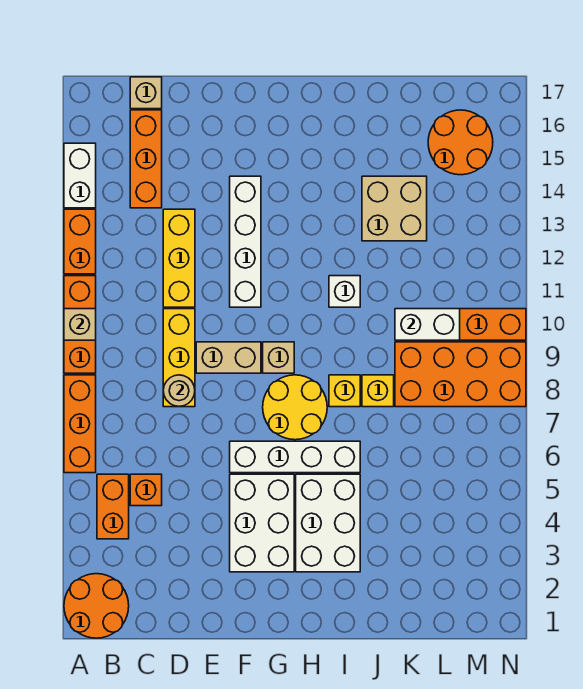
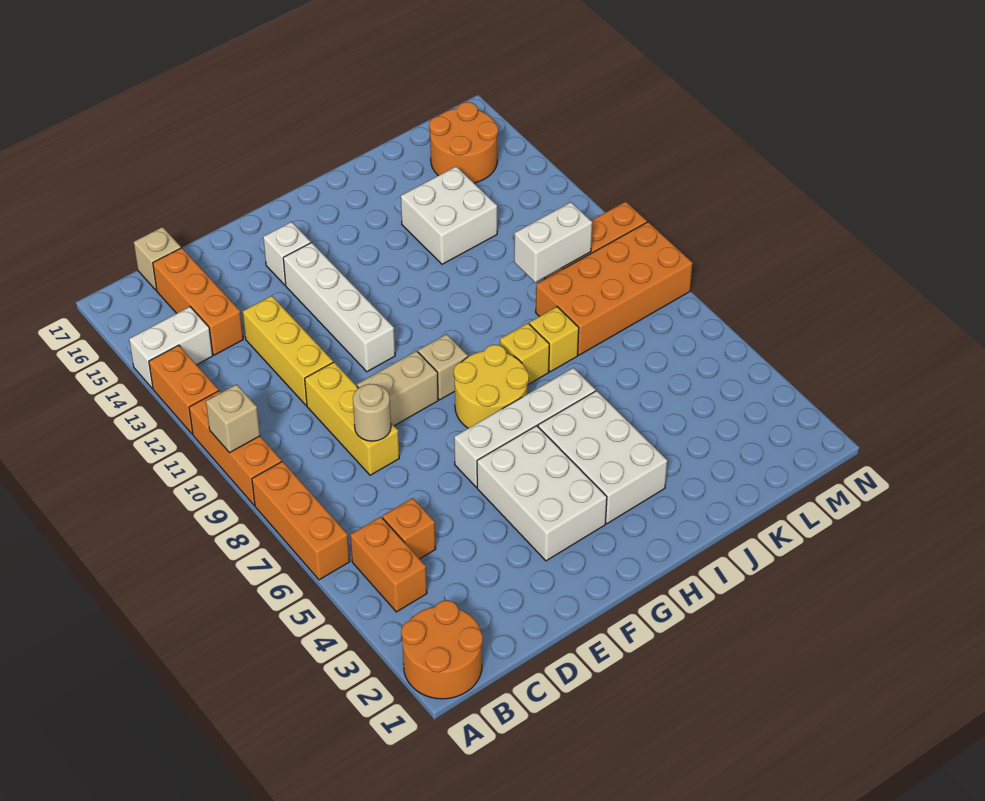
white 1x2 brick [64,143,96,208] -> white 1x2 brick turned to [129,307,213,389]
white 1x1 brick [329,276,360,307] -> white 1x1 brick moved to [263,222,311,285]
tan 2x2 brick [362,176,427,241] -> white 2x2 brick [401,166,497,264]

